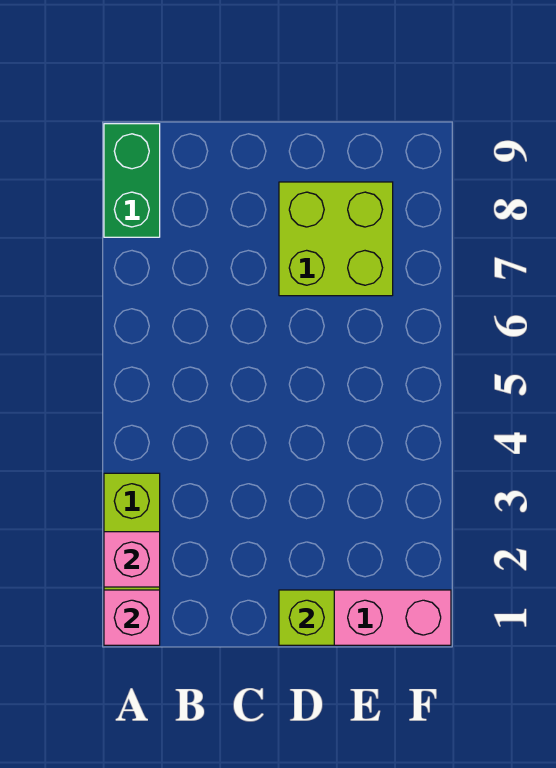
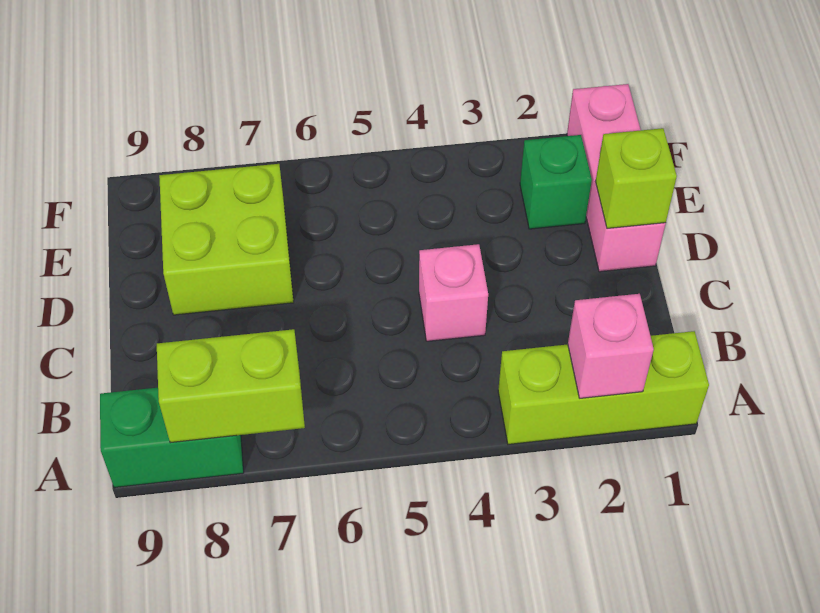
pink 1x1 brick [104,590,160,645] -> pink 1x1 brick moved to [419,244,488,341]
none -> lime 1x2 brick [157,329,305,443]
none -> green 1x1 brick [520,135,592,229]

